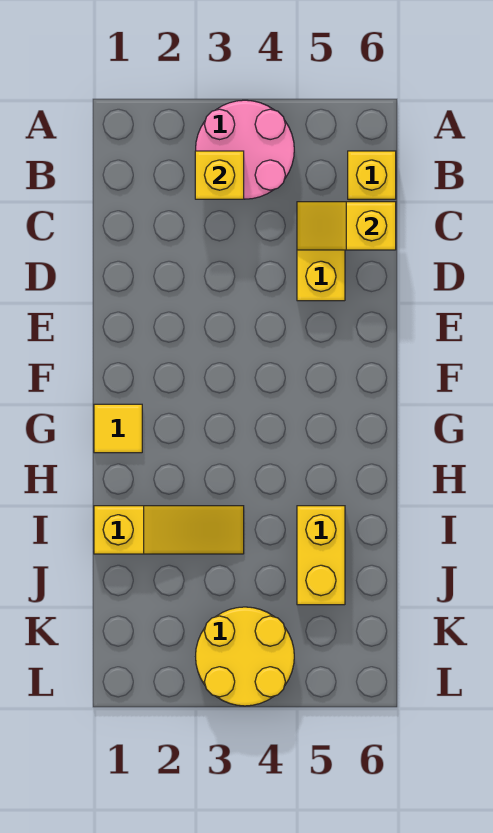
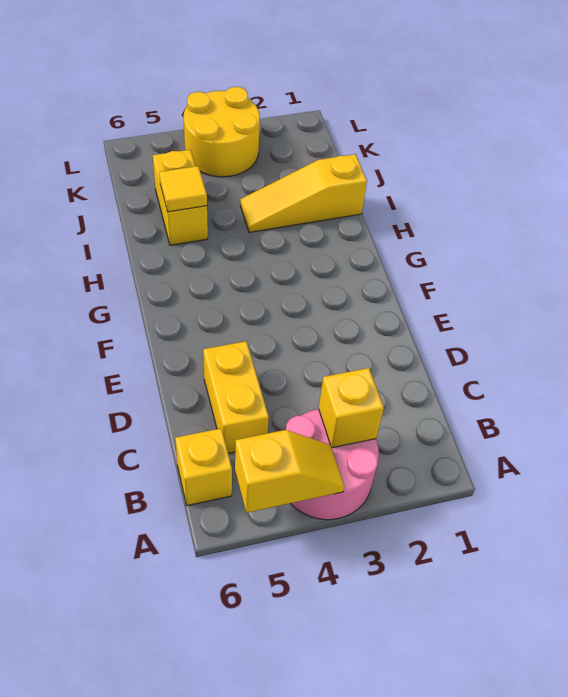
yellow 1x2 slope [297,202,396,250] -> yellow 1x2 slope moved to [235,430,344,513]
yellow 1x1 tile [94,404,142,453] -> yellow 1x1 tile moved to [159,166,207,212]

